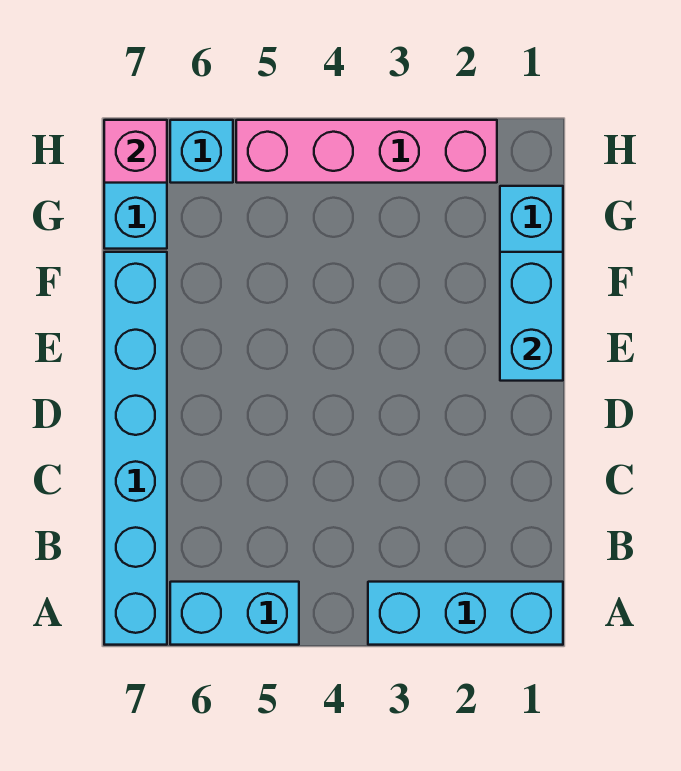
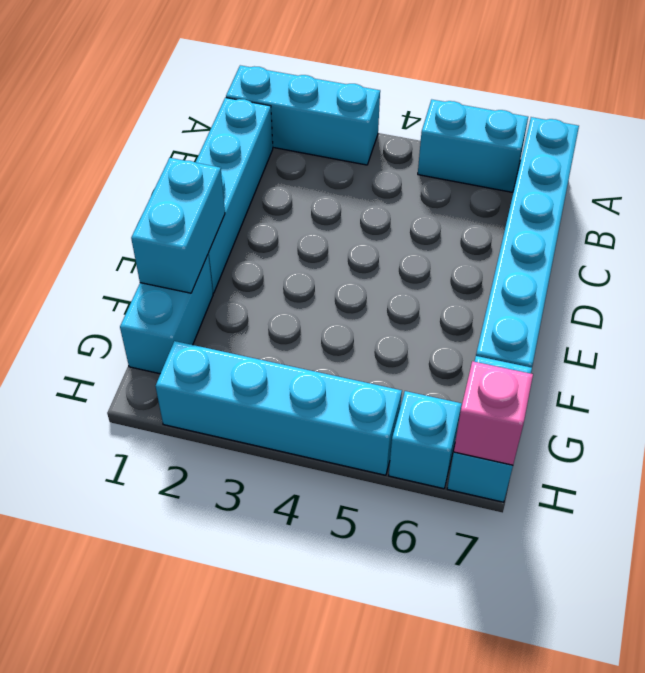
none -> cyan 1x4 brick [196,98,273,293]
pink 1x4 brick [236,120,497,183] -> cyan 1x4 brick [156,341,402,475]

